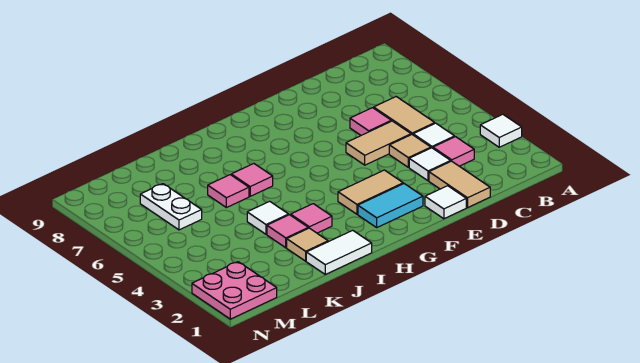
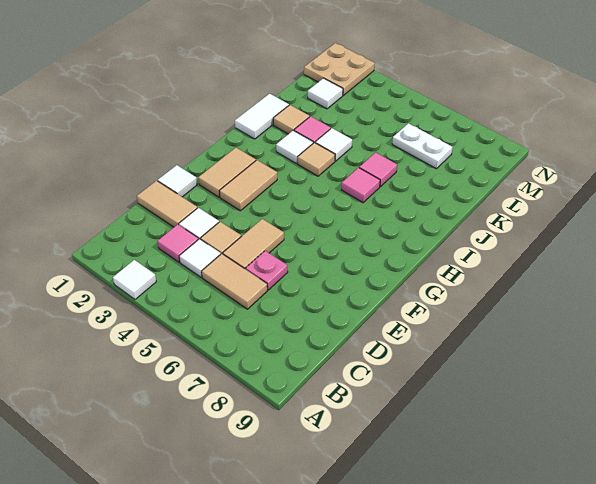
pink 1x1 tile [350,108,391,135] -> pink 1x1 plate [246,251,288,290]
cyan 1x2 tile [358,184,423,227] -> tan 1x2 tile [198,148,256,197]
pink 1x1 tile [291,204,332,233] -> white 1x1 tile [276,130,313,164]
none -> tan 1x1 tile [298,142,335,176]
none -> white 1x1 tile [308,78,343,109]
pink 2x2 plate [192,262,277,319] -> tan 2x2 plate [304,43,375,95]

